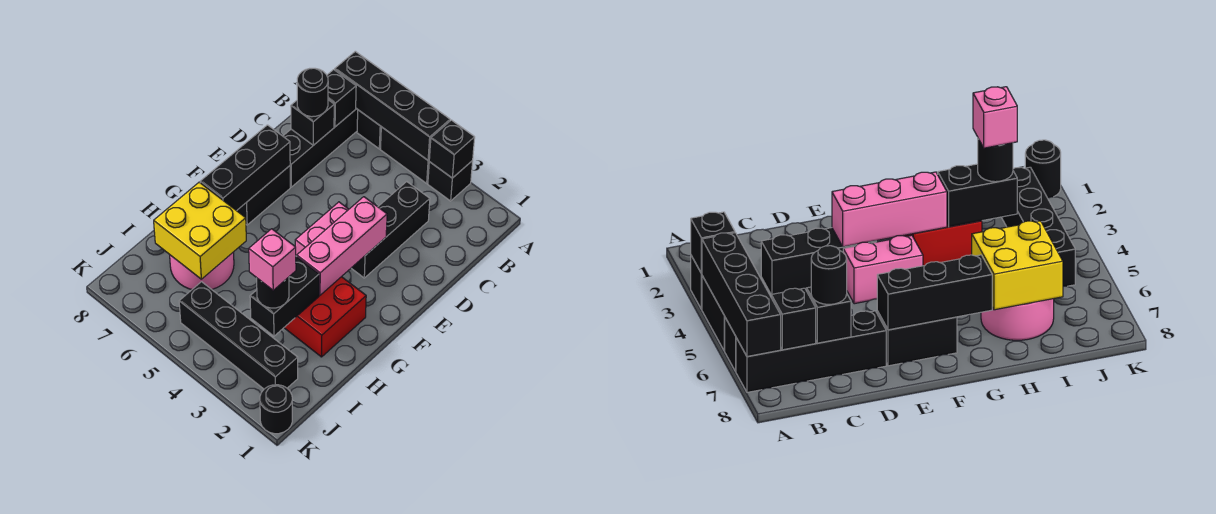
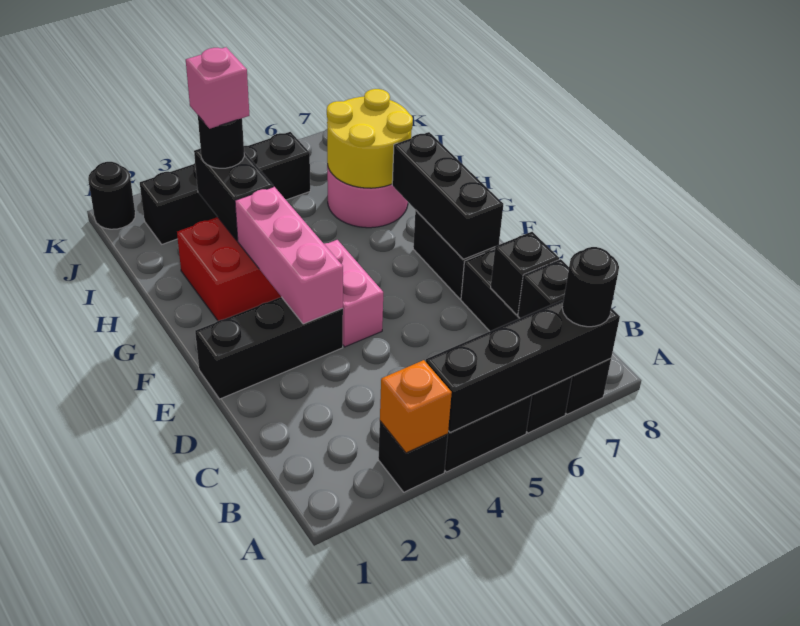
black 1x1 brick [429,120,475,178] -> orange 1x1 brick [380,360,452,453]
black 1x3 brick [352,182,430,278] -> black 1x3 brick turned to [195,297,343,399]
black 1x1 round brick [297,68,328,117] -> black 1x1 round brick moved to [562,247,619,327]
yellow 2x2 brick [154,182,246,279] -> yellow 2x2 round brick [327,89,413,188]

